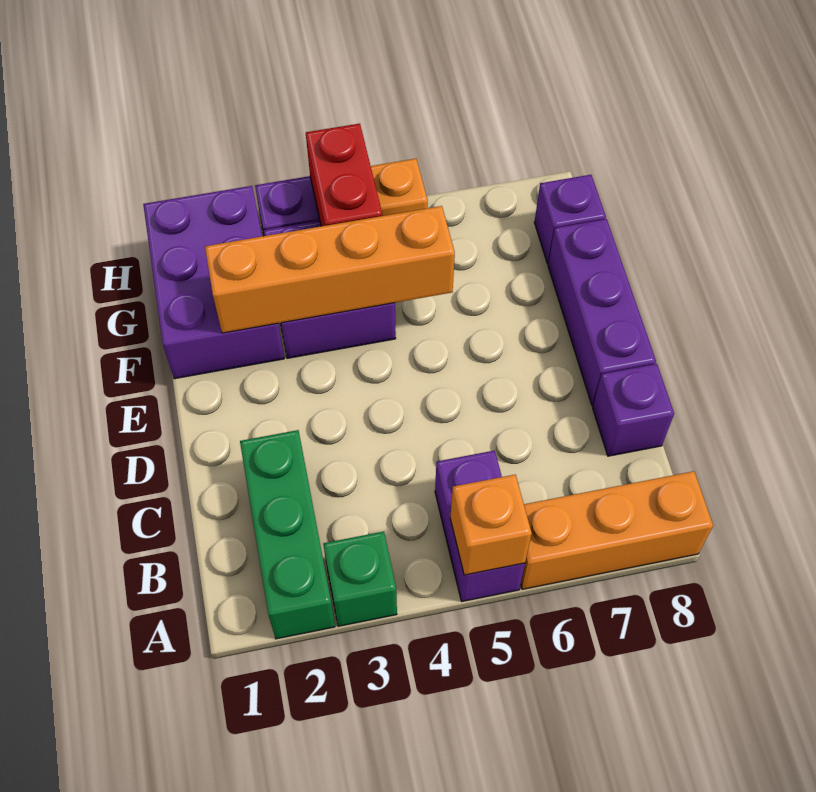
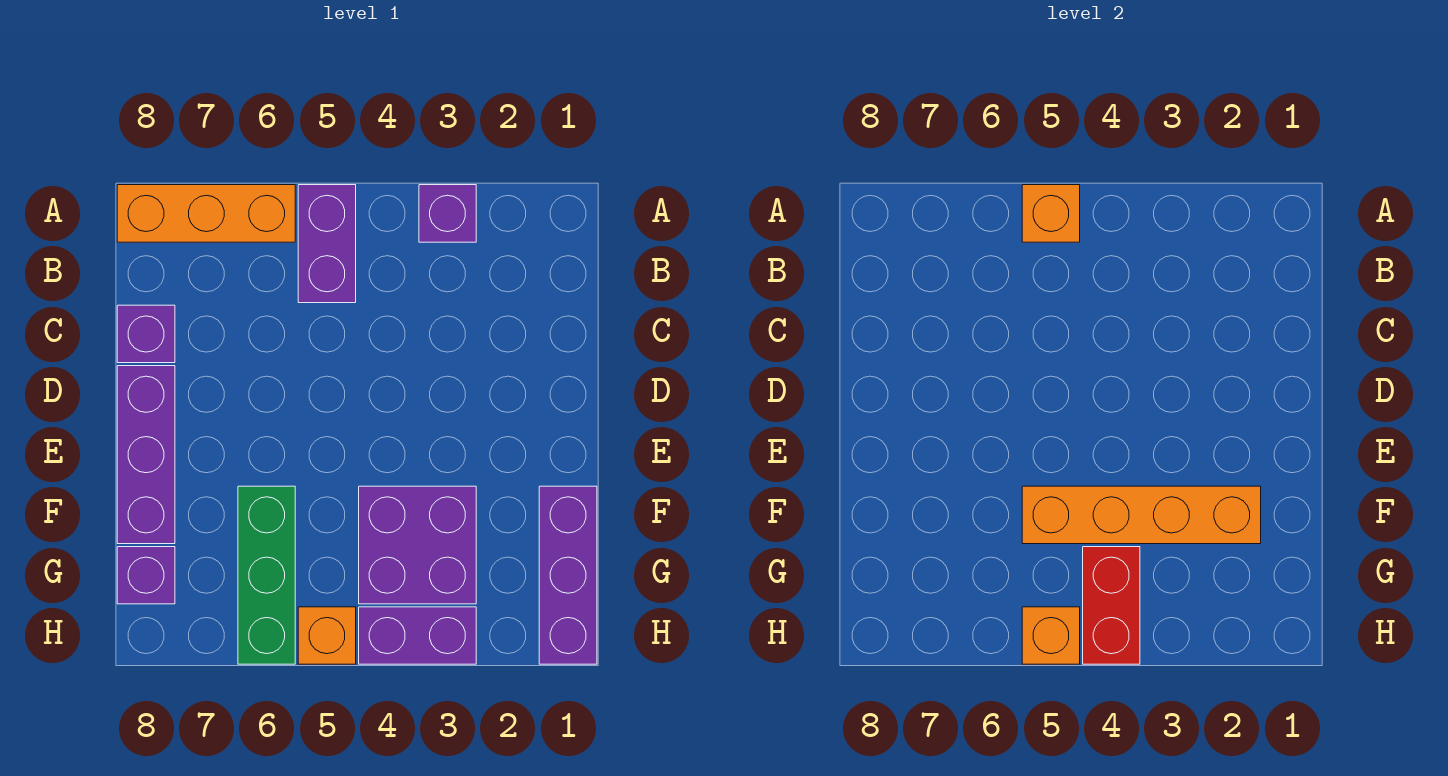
green 1x3 brick [240,430,335,639] -> green 1x3 brick moved to [238,486,295,664]
green 1x1 brick [323,532,397,626] -> purple 1x1 brick [419,185,476,242]
purple 2x3 brick [143,186,284,379] -> purple 1x3 brick [539,486,597,664]
none -> orange 1x1 brick [1022,607,1080,664]

